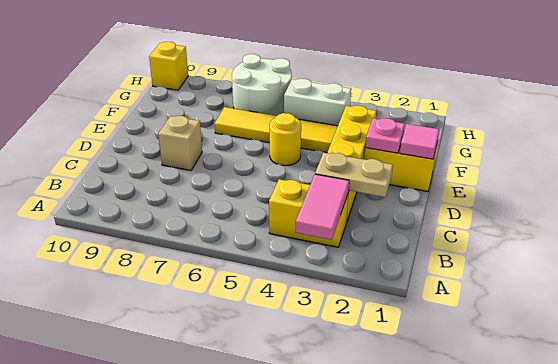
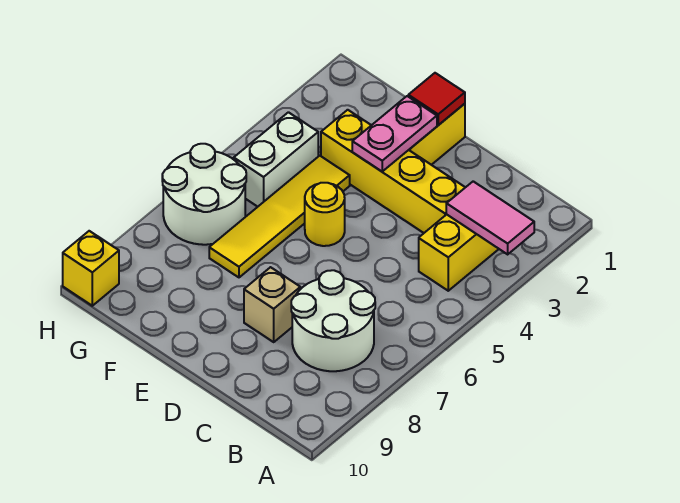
none -> white 2x2 round brick [291,270,375,371]
tan 1x2 plate [315,152,393,197] -> none
pink 1x1 tile [400,124,439,159] -> red 1x1 tile [408,73,465,125]
pink 1x1 plate [365,118,405,153] -> pink 1x2 plate [352,96,437,171]

